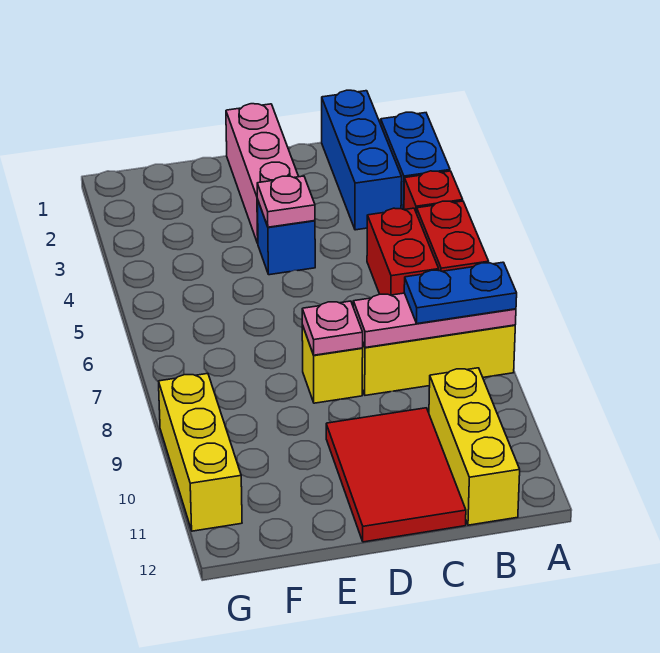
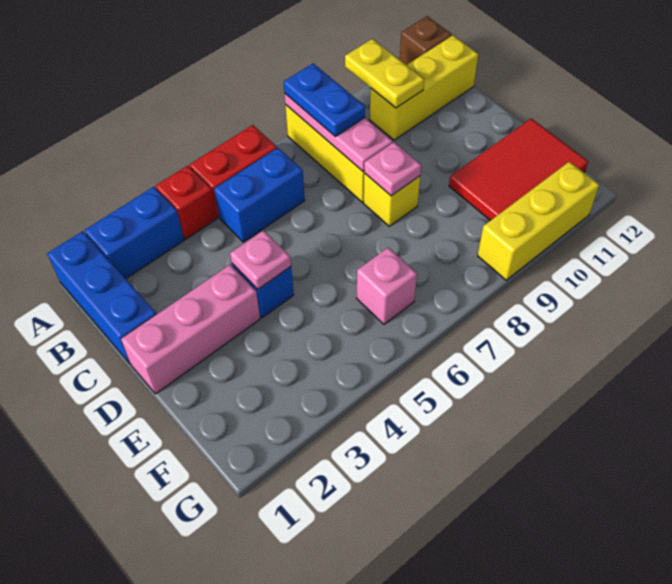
none -> yellow 1x2 plate [345,39,424,108]
none -> brown 1x1 brick [400,16,452,65]
blue 1x3 brick [322,90,402,230] -> blue 1x3 brick turned to [47,231,157,363]
red 1x2 brick [367,208,439,295] -> blue 1x2 brick [214,148,305,242]
red 2x3 tile [326,408,466,542] -> red 2x3 tile moved to [449,118,588,221]
none -> pink 1x1 brick [357,247,417,324]

